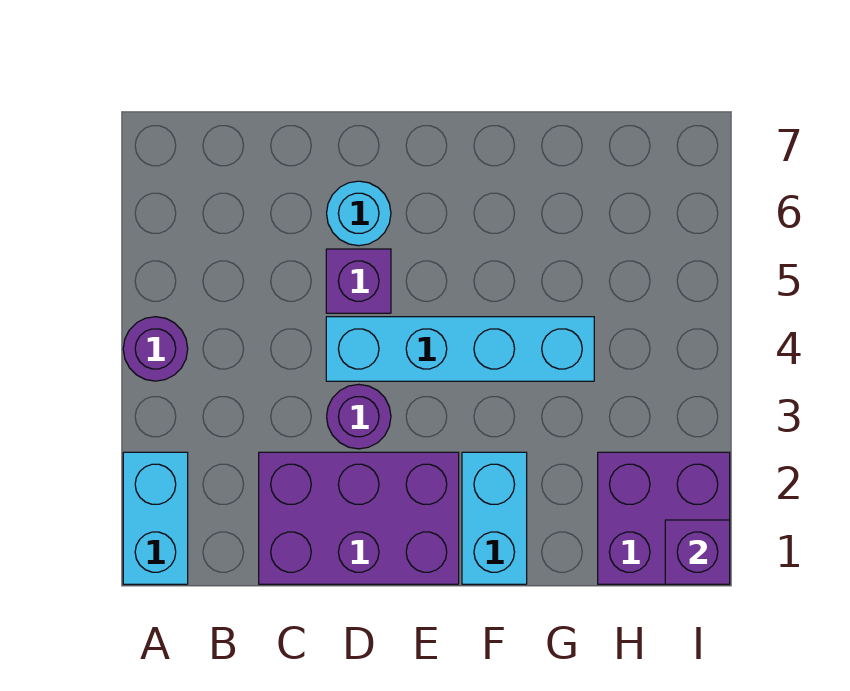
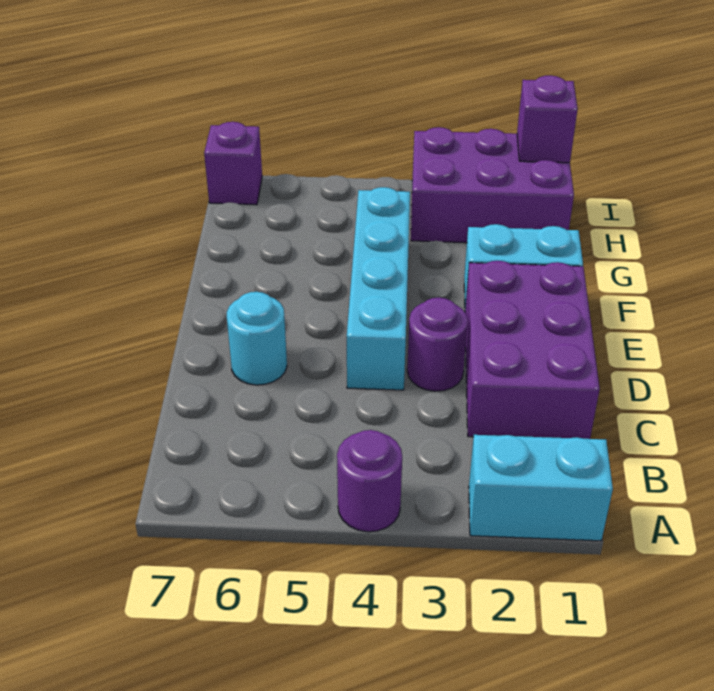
purple 1x1 brick [326,249,391,313] -> purple 1x1 brick moved to [204,122,262,205]
purple 2x2 brick [598,452,730,584] -> purple 2x3 brick [411,127,574,243]

